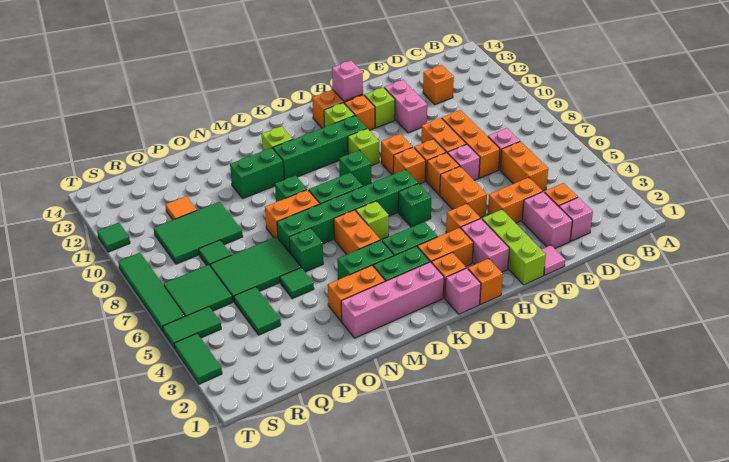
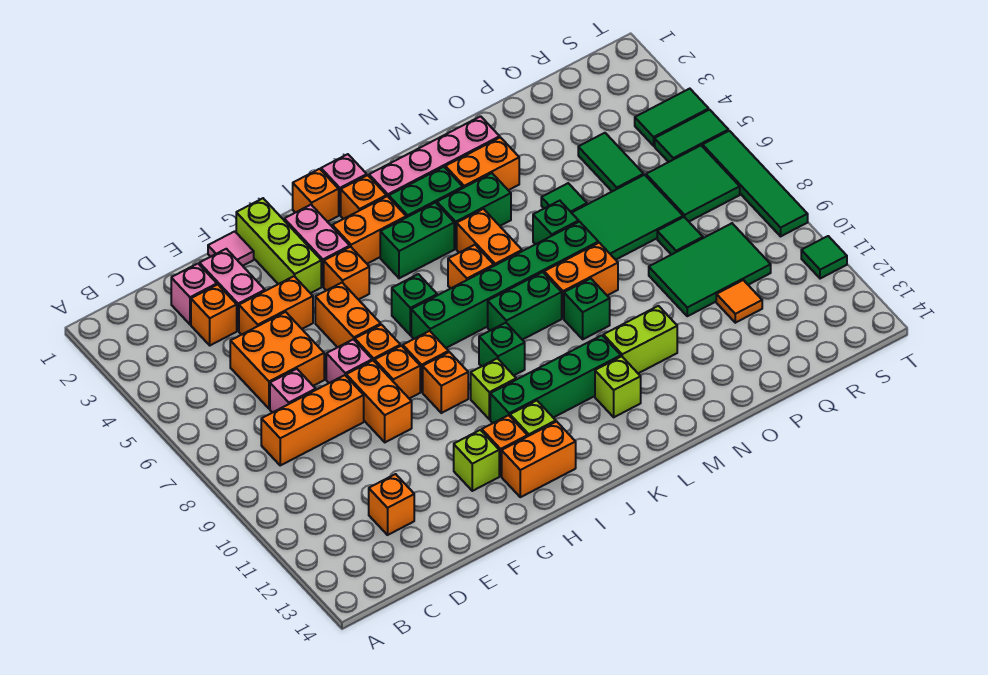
orange 1x2 brick [500,141,548,191] -> orange 2x2 brick [230,312,324,409]
orange 1x3 brick [442,110,500,178] -> orange 1x3 brick turned to [261,375,364,465]
pink 1x2 brick [384,80,427,133] -> none
pink 1x1 brick [332,61,363,101] -> none
lime 1x1 brick [356,201,389,240] -> orange 1x1 brick [448,245,494,288]
green 1x2 brick [230,148,284,198] -> lime 1x2 brick [603,306,677,373]
green 1x2 tile [174,334,222,384] -> green 1x2 tile turned to [635,89,709,146]

